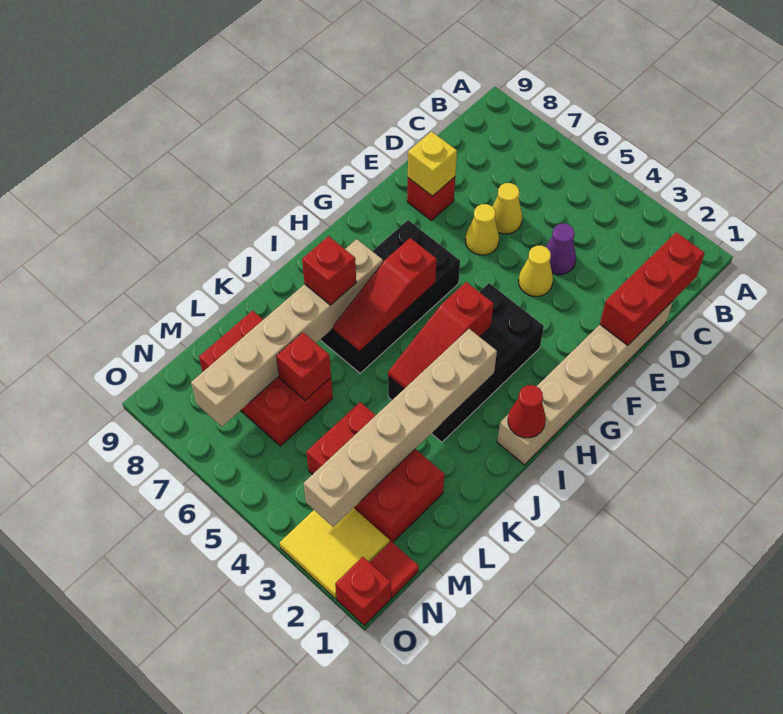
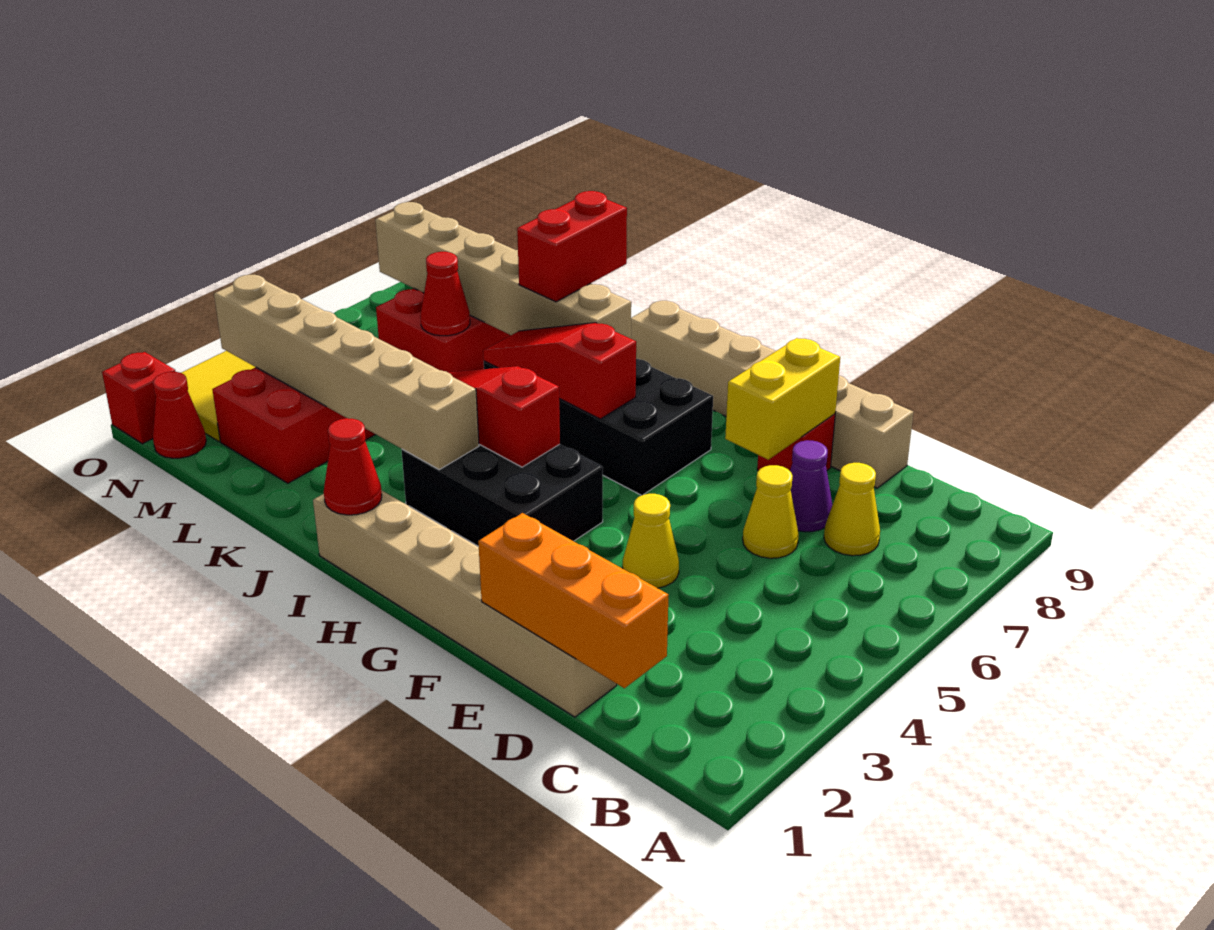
red 1x3 brick [600,232,705,345] -> orange 1x3 brick [478,513,668,688]
purple 1x1 cone [546,224,576,275] -> purple 1x1 cone moved to [790,440,832,532]
none -> tan 1x6 brick [631,301,914,488]
yellow 1x1 cone [465,204,499,255] -> yellow 1x1 cone moved to [824,463,880,556]
yellow 1x1 brick [408,132,457,196] -> yellow 1x2 brick [725,338,840,460]
black 2x4 brick [388,283,544,442] -> black 2x3 brick [401,444,603,547]
red 1x1 brick [302,236,356,305] -> red 1x2 brick [517,191,627,302]
red 1x1 brick [276,333,331,400] -> red 1x1 cone [420,252,470,336]
red 1x1 tile [369,542,419,597] -> red 1x1 cone [153,372,206,458]

